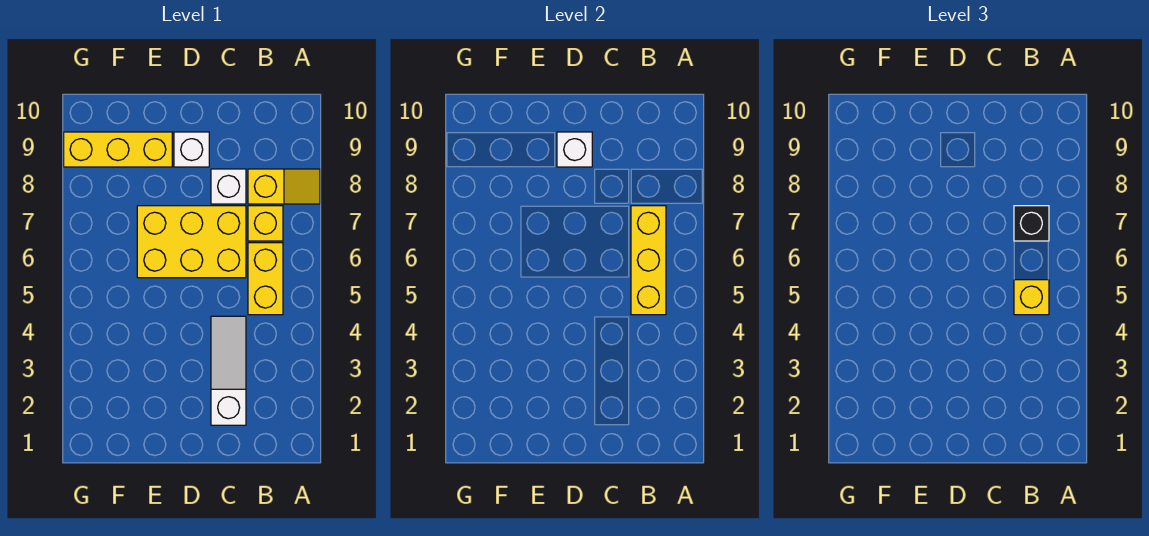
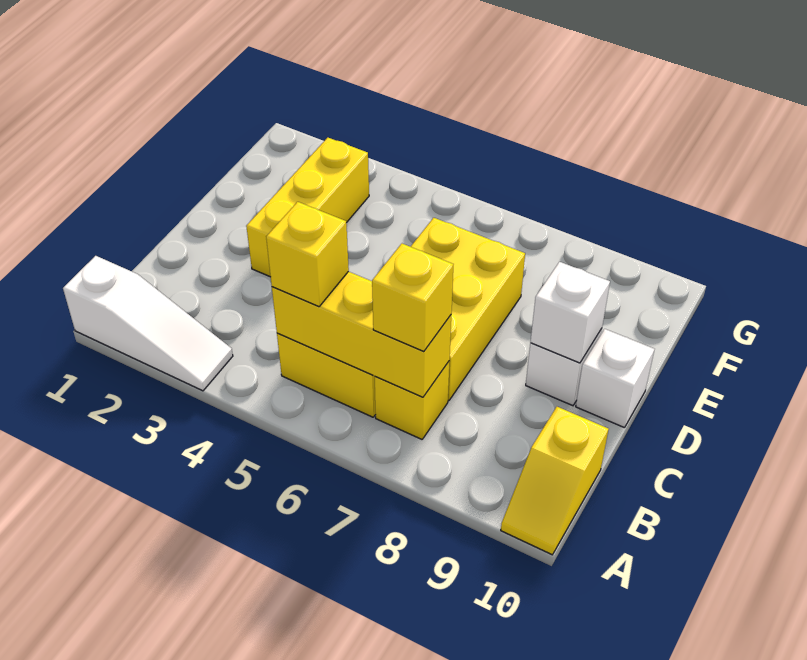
yellow 1x2 slope [248,169,320,204] -> yellow 1x2 slope moved to [501,407,609,555]
black 1x1 brick [1014,206,1049,241] -> yellow 1x1 brick [372,244,453,352]
white 1x3 slope [211,316,246,425] -> white 1x3 slope moved to [63,256,233,391]
white 1x1 brick [211,169,246,204] -> white 1x1 brick moved to [576,329,654,428]
yellow 1x3 brick [64,132,172,167] -> yellow 1x3 brick moved to [246,138,369,277]

